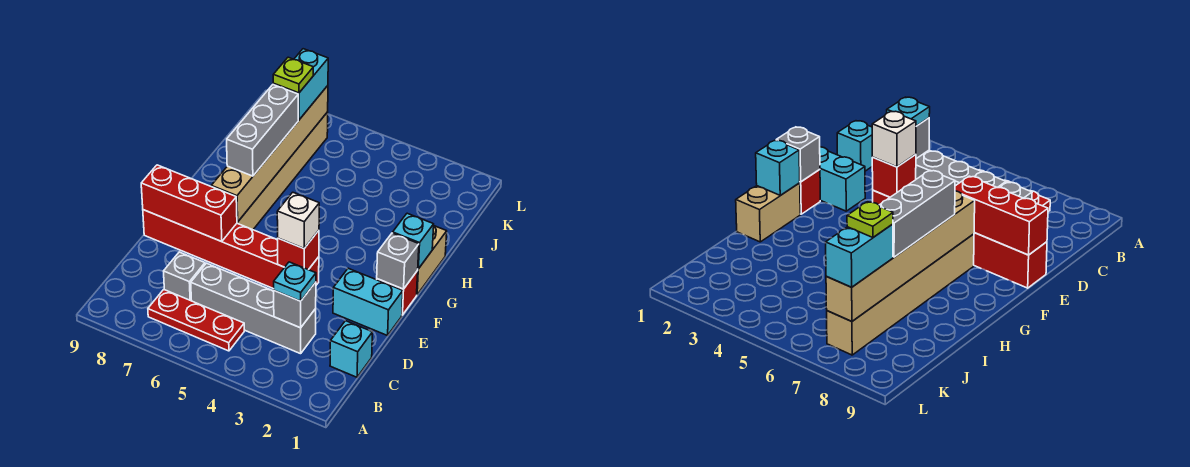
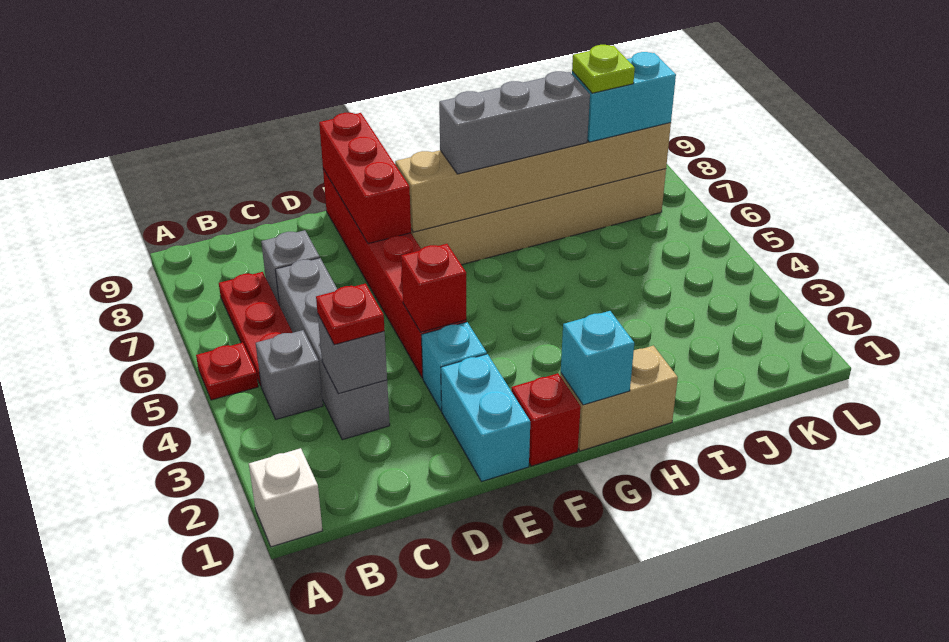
none -> red 1x1 plate [196,343,258,400]
cyan 1x1 brick [330,321,372,377] -> cyan 1x1 brick moved to [422,322,487,411]
cyan 1x1 plate [274,262,316,301] -> red 1x1 plate [316,284,385,345]
white 1x1 brick [277,192,319,249] -> white 1x1 brick moved to [249,448,323,547]
grey 1x1 brick [377,233,419,289] -> grey 1x1 brick moved to [256,330,323,419]

